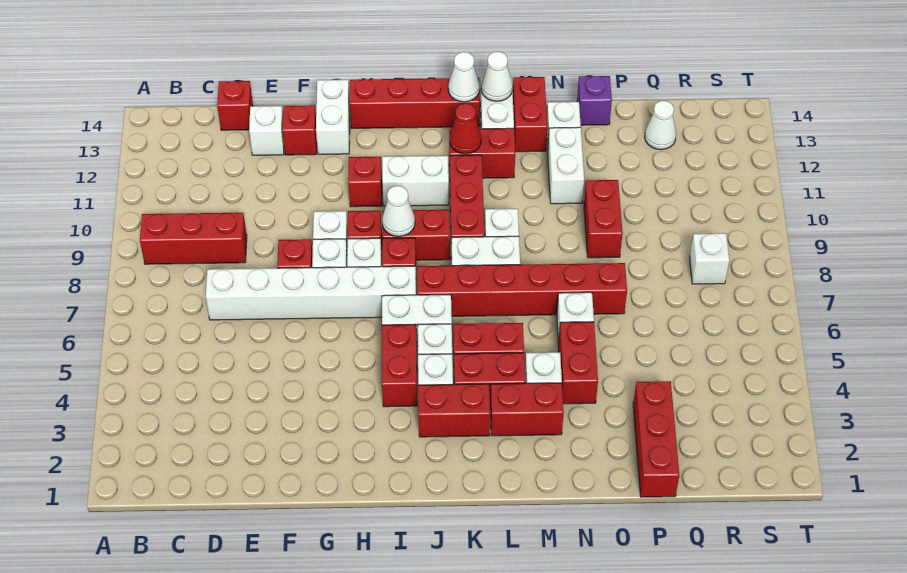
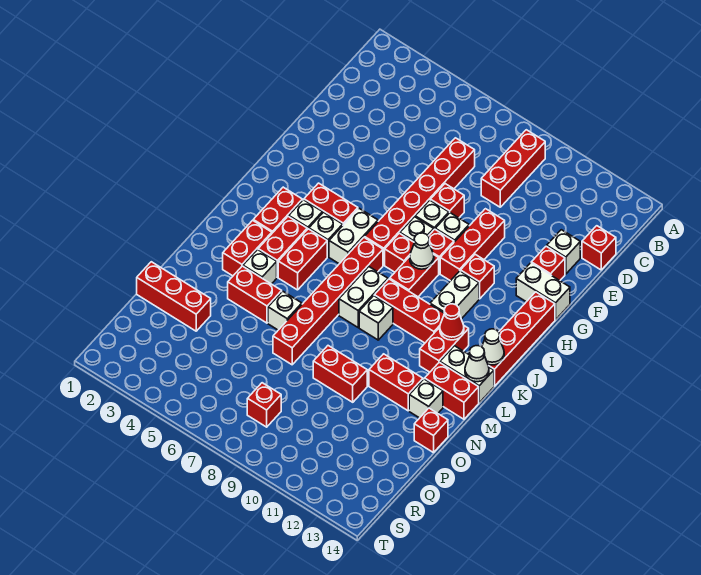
white 1x6 brick [206,266,416,320] -> red 1x6 brick [365,138,475,265]
none -> red 1x3 brick [440,209,505,281]
white 1x2 brick [548,127,584,204] -> red 1x2 brick [369,354,423,411]
purple 1x1 brick [577,76,612,125] -> red 1x1 brick [414,408,448,453]
white 1x1 cone [645,101,676,150] -> none
white 1x1 brick [690,233,729,284] -> red 1x1 brick [247,383,281,427]

